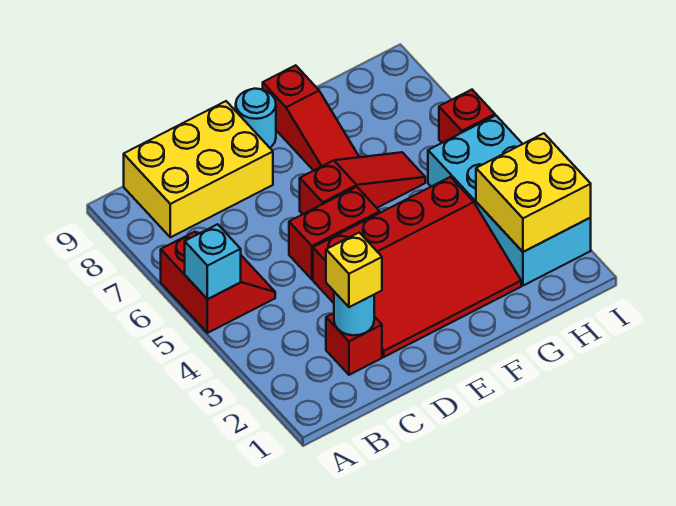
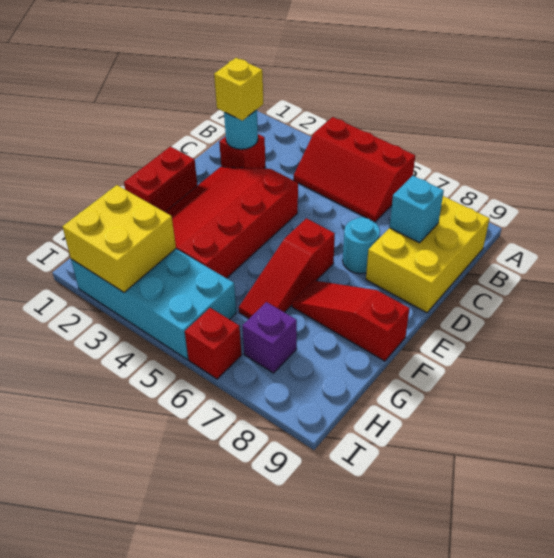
red 2x2 slope [161,232,275,333] -> red 2x3 slope [294,117,415,222]
cyan 1x1 brick [185,224,241,299] -> cyan 1x1 brick moved to [389,176,444,243]
red 1x2 brick [289,187,380,279] -> red 1x2 brick moved to [124,147,197,212]
cyan 1x1 round brick [236,89,276,148] -> cyan 1x1 round brick moved to [343,217,380,274]
none -> purple 1x1 brick [242,302,297,373]

